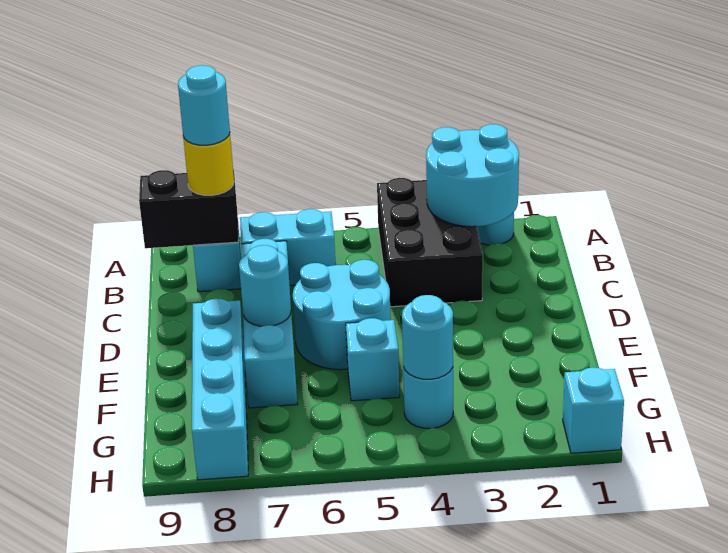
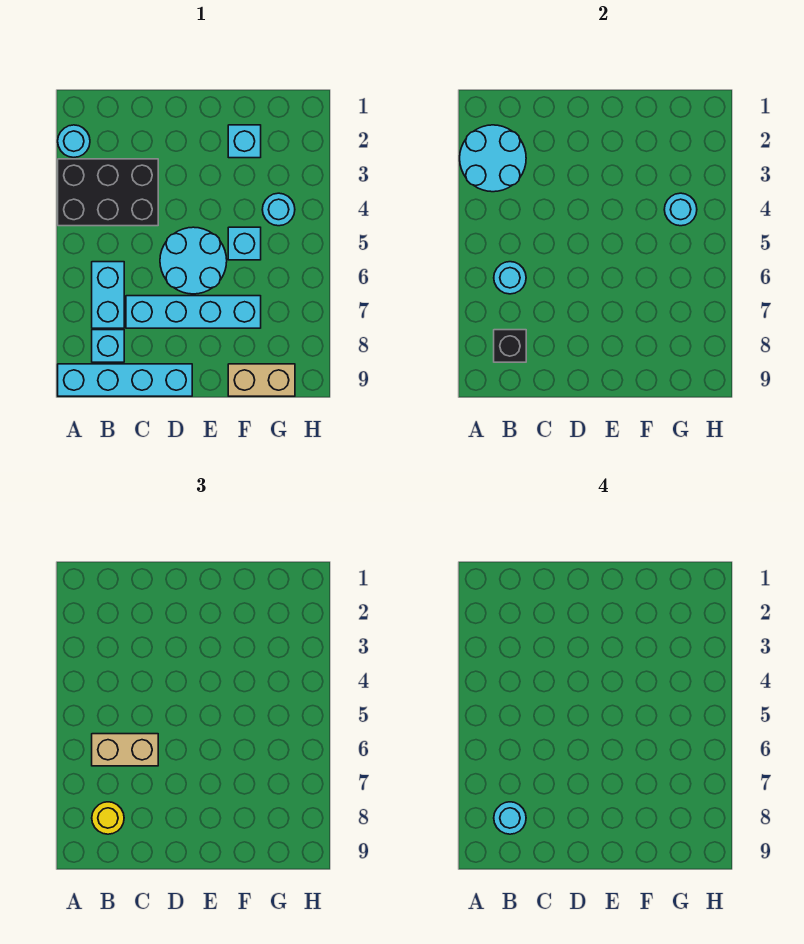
none -> tan 1x2 brick [92,734,158,766]
black 1x2 brick [139,170,239,248] -> black 1x1 brick [494,330,526,362]
cyan 1x1 round brick [239,245,291,326] -> cyan 1x1 round brick moved to [494,262,526,294]
cyan 1x4 brick [192,298,248,480] -> cyan 1x4 brick moved to [58,364,192,396]
none -> tan 1x2 brick [228,364,295,396]
cyan 1x1 brick [563,367,624,453] -> cyan 1x1 brick moved to [228,125,261,158]

